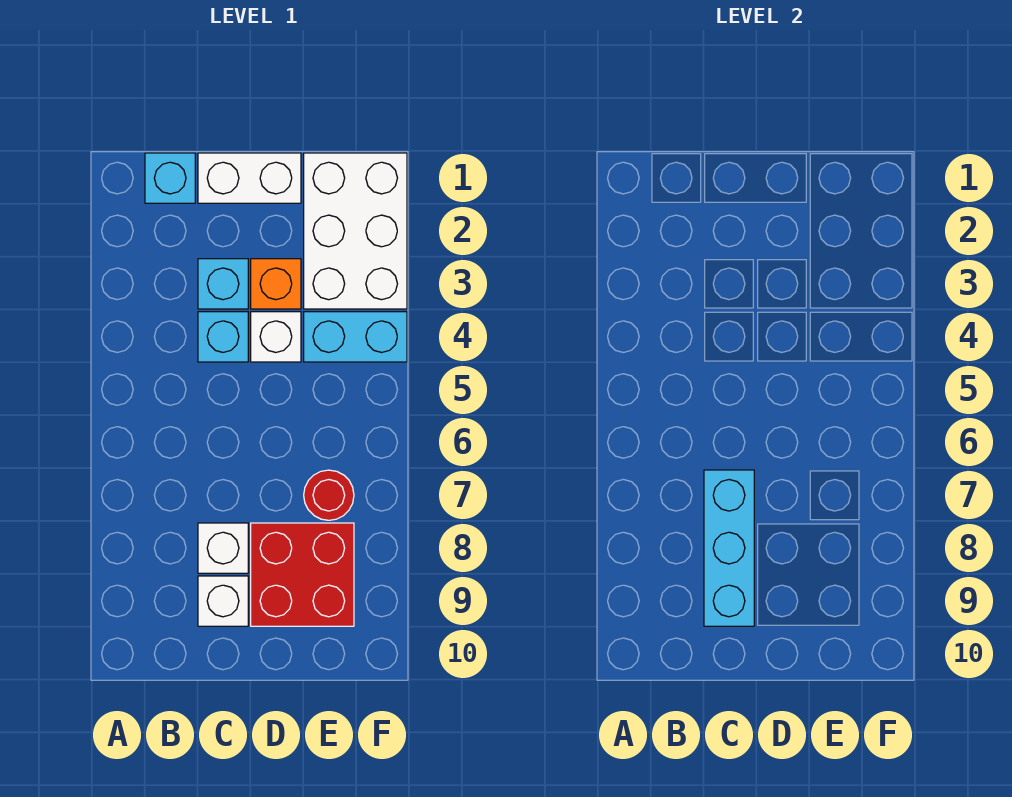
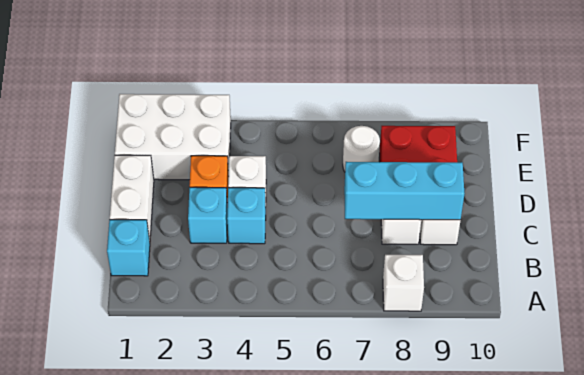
none -> white 1x1 brick [383,255,424,311]
cyan 1x2 brick [304,312,407,362] -> none
red 1x1 round brick [304,470,354,520] -> white 1x1 round brick [343,126,380,172]

